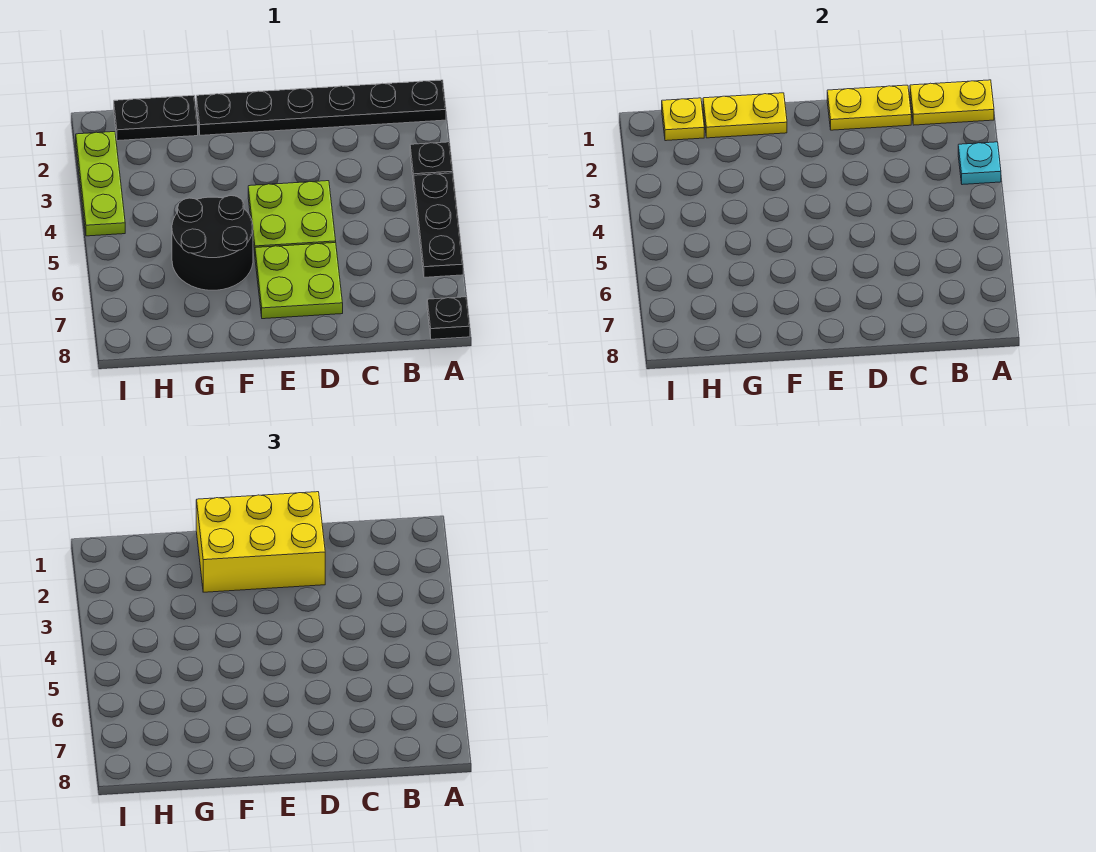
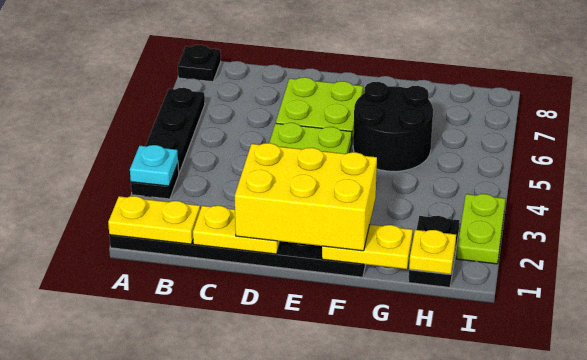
black 1x2 plate [114,95,198,141] -> black 1x2 plate turned to [408,216,459,287]
lime 1x3 plate [76,132,125,236] -> lime 1x2 plate [457,194,505,264]

